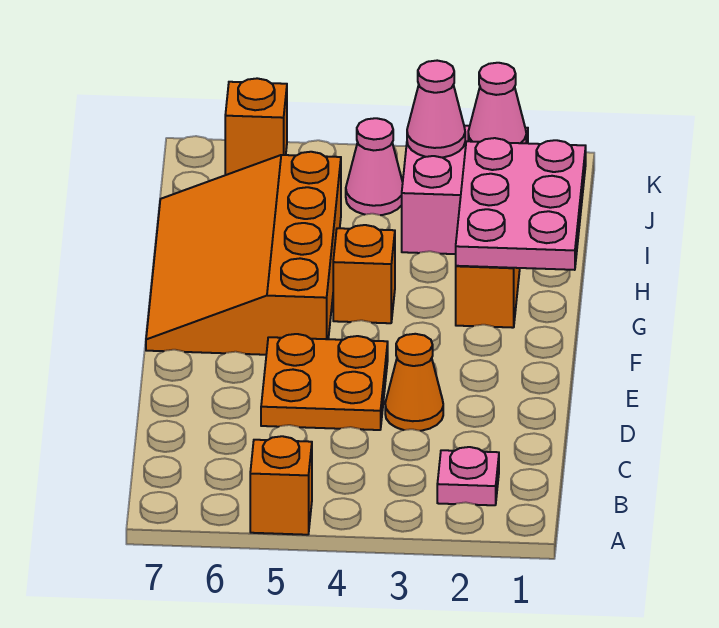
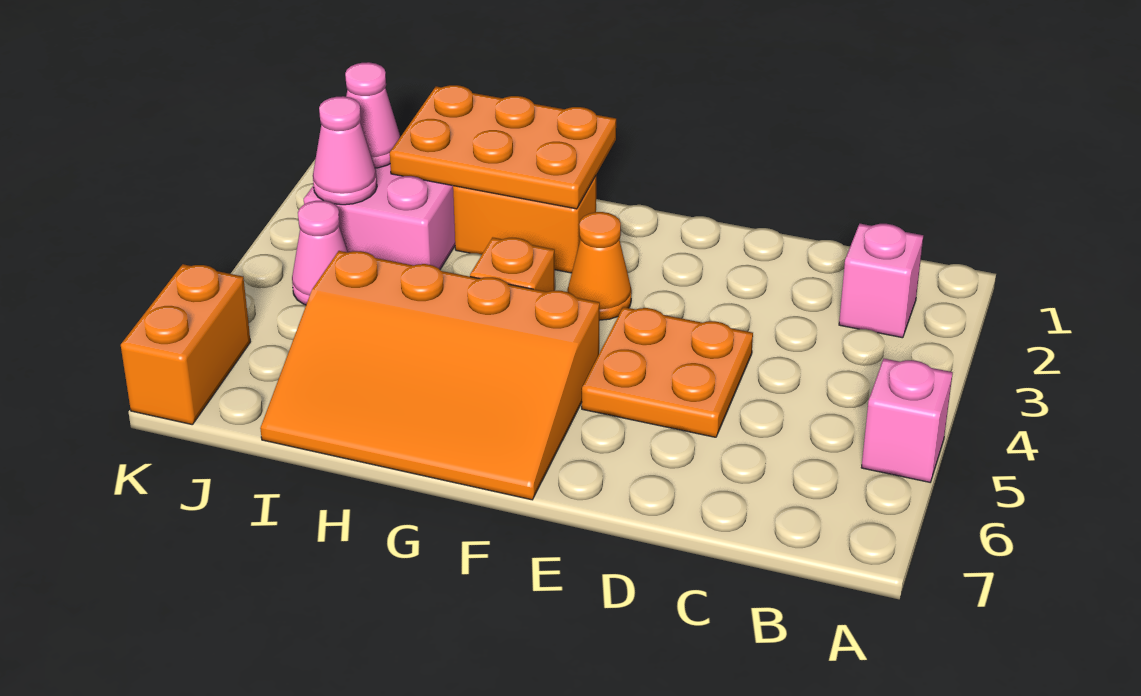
orange 1x1 brick [250,436,312,535] -> pink 1x1 brick [861,359,953,482]
pink 1x1 plate [437,447,499,505] -> pink 1x1 brick [839,224,923,338]
orange 1x1 cone [385,334,443,431] -> orange 1x1 cone moved to [567,212,632,320]
pink 2x3 plate [456,138,586,270] -> orange 2x3 plate [390,85,616,209]
orange 1x1 brick [225,78,287,175] -> orange 1x2 brick [121,264,251,425]

